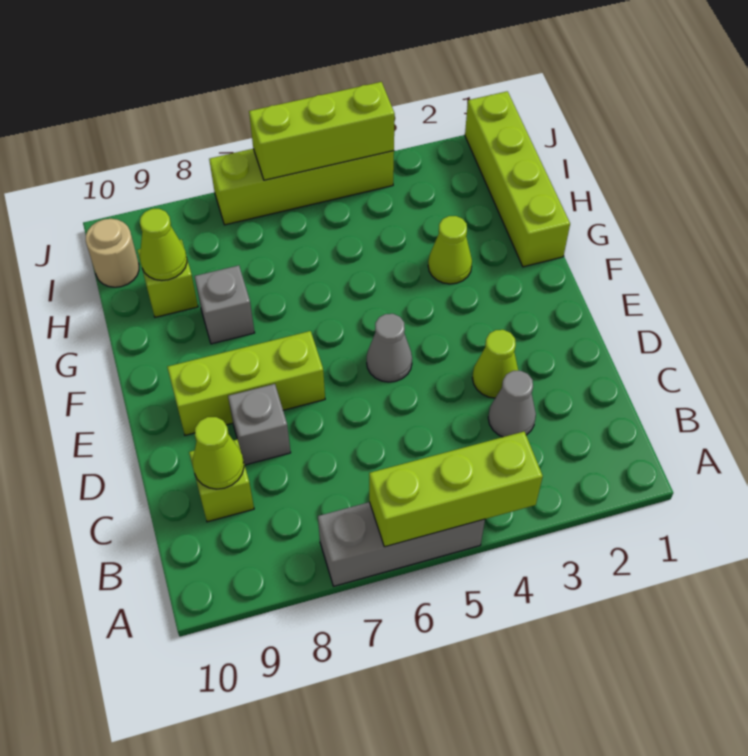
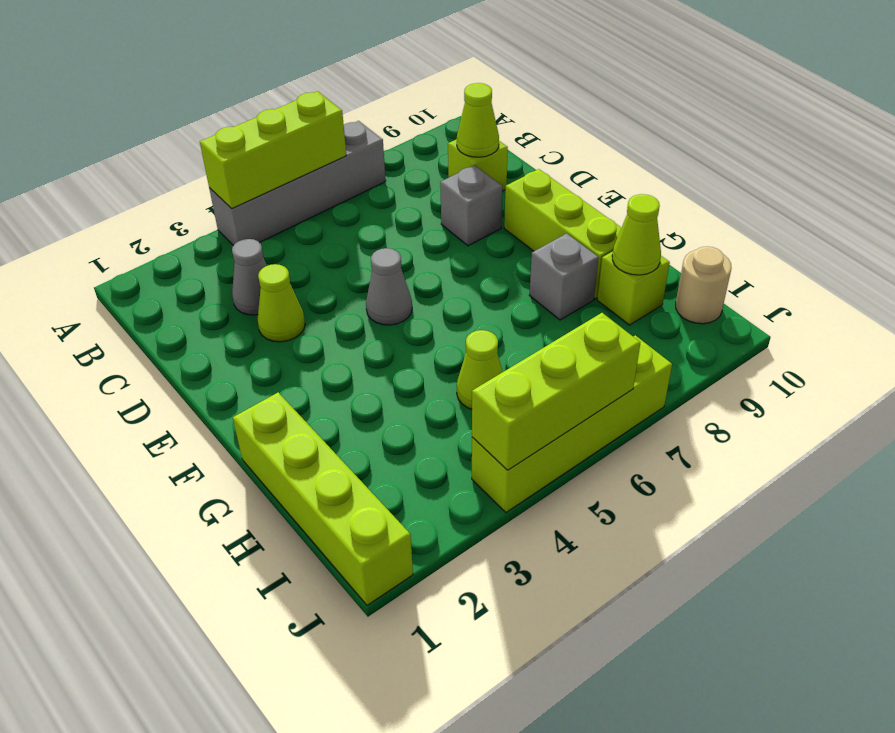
grey 1x3 brick [318,502,485,586] -> grey 1x4 brick [209,121,386,246]
lime 1x3 brick [167,331,325,435] -> lime 1x3 brick turned to [504,169,621,299]
lime 1x1 cone [428,216,472,284] -> lime 1x1 cone moved to [457,330,502,409]

